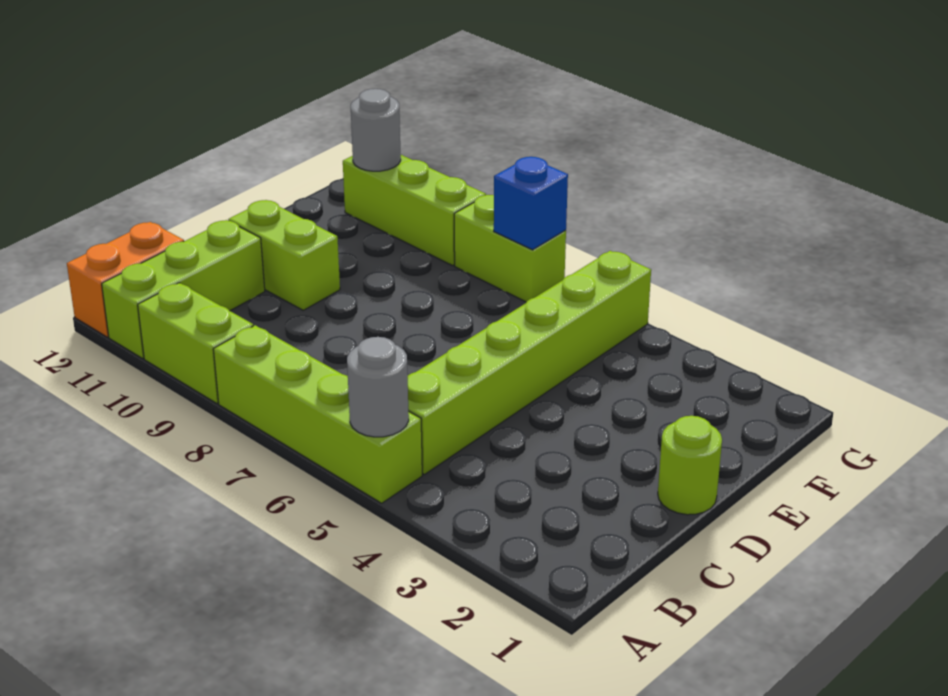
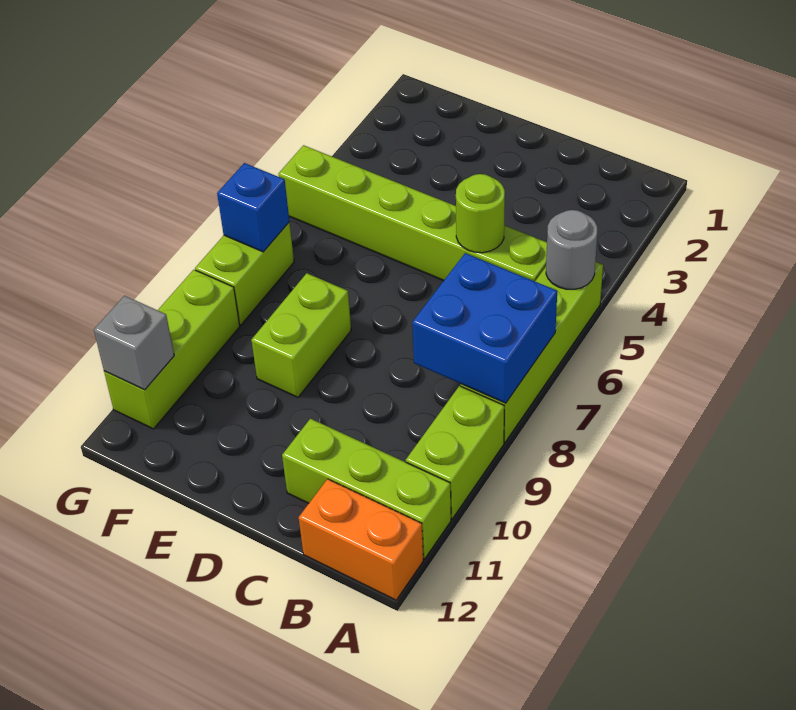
none -> blue 2x2 brick [412,253,557,403]
lime 1x1 round brick [658,416,722,515] -> lime 1x1 round brick moved to [456,174,505,253]
lime 1x2 brick [228,200,340,310] -> lime 1x2 brick moved to [251,273,351,397]
grey 1x1 round brick [351,89,401,171] -> grey 1x1 brick [94,296,174,390]

